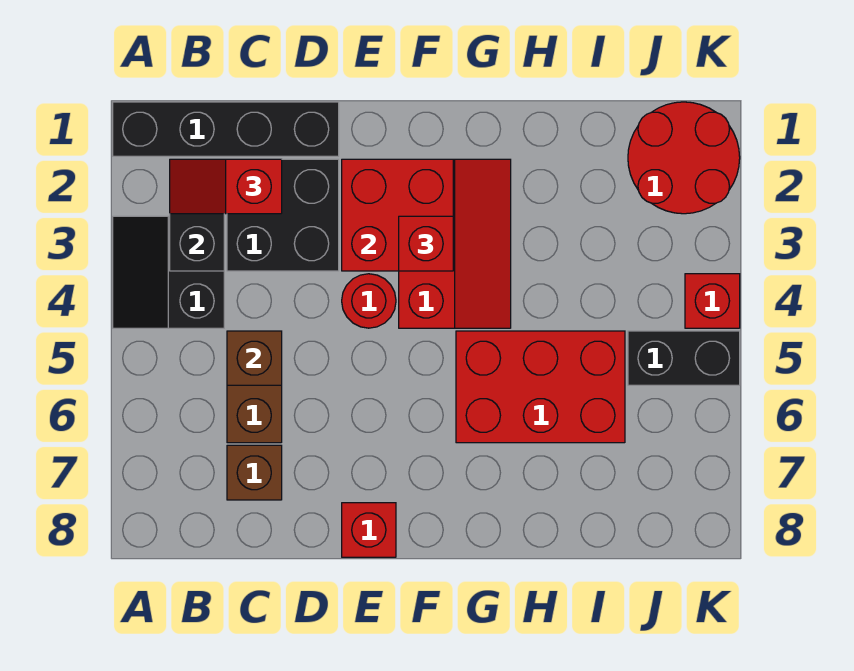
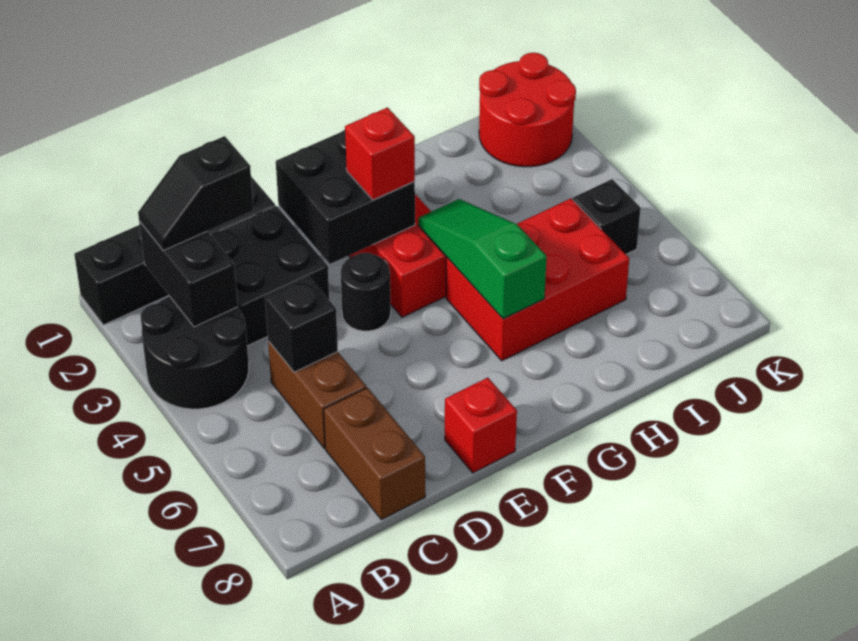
black 2x2 slope [113,216,224,328] -> black 2x2 round brick [141,297,249,409]
red 1x2 slope [170,159,282,214] -> black 1x2 slope [138,136,253,251]
brown 1x1 brick [227,331,282,385] -> black 1x1 brick [265,277,338,372]
brown 1x1 brick [227,445,282,500] -> brown 1x2 brick [324,388,425,520]
red 2x2 brick [342,159,453,271] -> black 2x2 brick [276,130,415,264]
red 1x1 round brick [342,274,396,328] -> black 1x1 round brick [341,253,391,331]
none -> green 1x3 slope [418,199,547,319]
black 1x2 brick [628,331,740,385] -> black 1x1 brick [573,179,640,254]
red 1x1 brick [685,274,740,328] -> none

